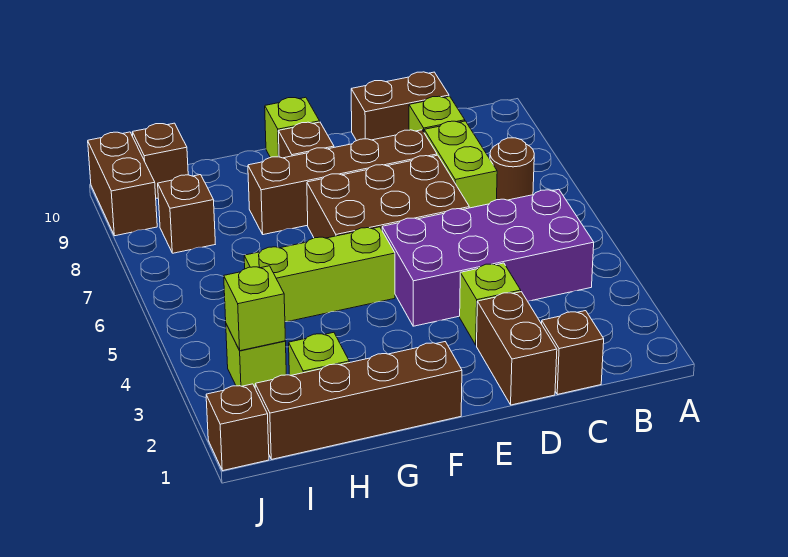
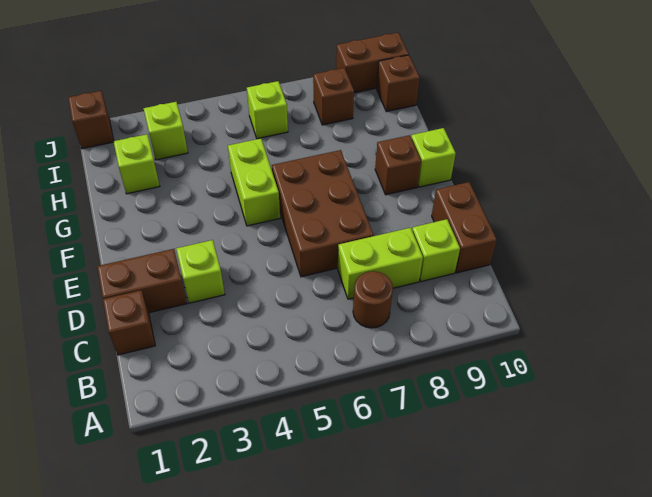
purple 2x4 brick [382,189,594,326] -> none
brown 1x4 brick [248,130,437,235] -> none
brown 1x4 brick [255,342,462,459] -> none
lime 1x3 brick [244,227,395,322] -> lime 1x2 brick [228,139,280,226]
lime 1x1 brick [224,266,285,351] -> lime 1x1 brick moved to [247,81,288,139]

